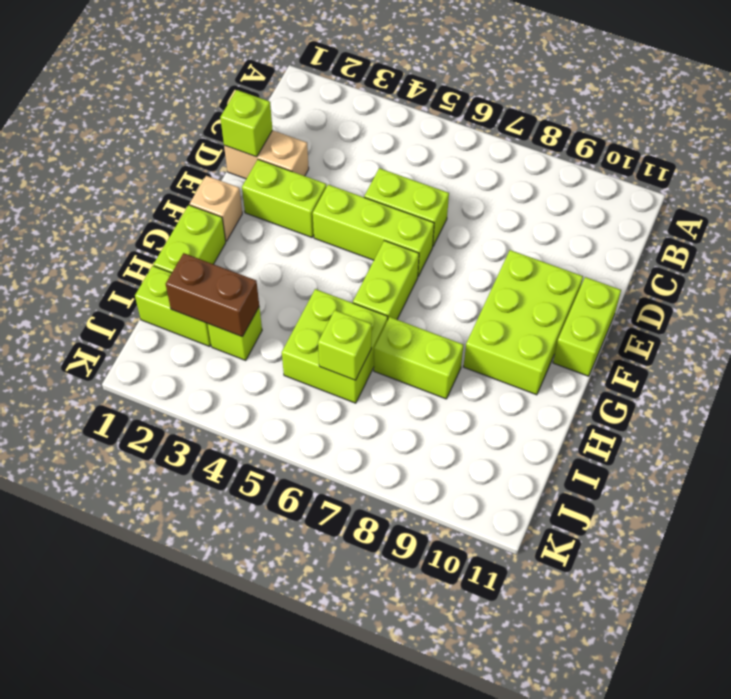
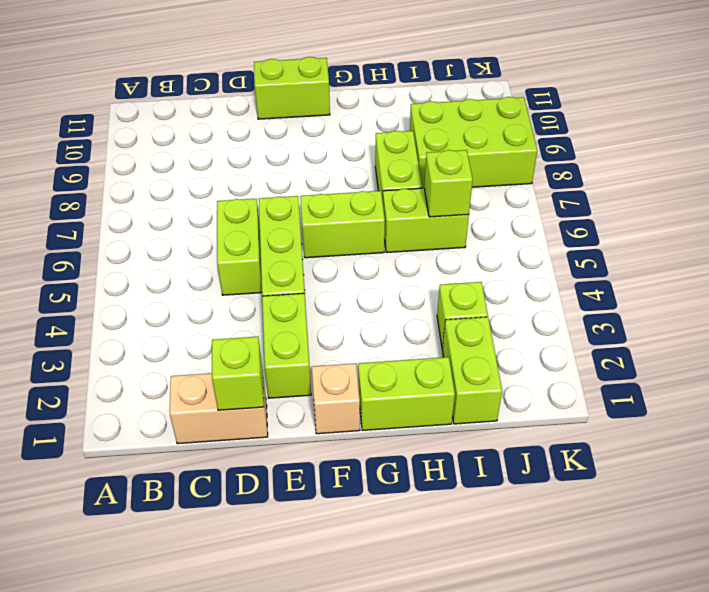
tan 1x2 brick [224,130,309,179] -> tan 1x2 brick turned to [170,373,268,444]
lime 2x3 brick [464,250,583,395] -> lime 2x3 brick moved to [410,97,537,188]
lime 2x2 brick [282,289,388,403] -> lime 1x2 brick [383,188,469,253]
brown 1x2 brick [166,253,259,337] -> none

